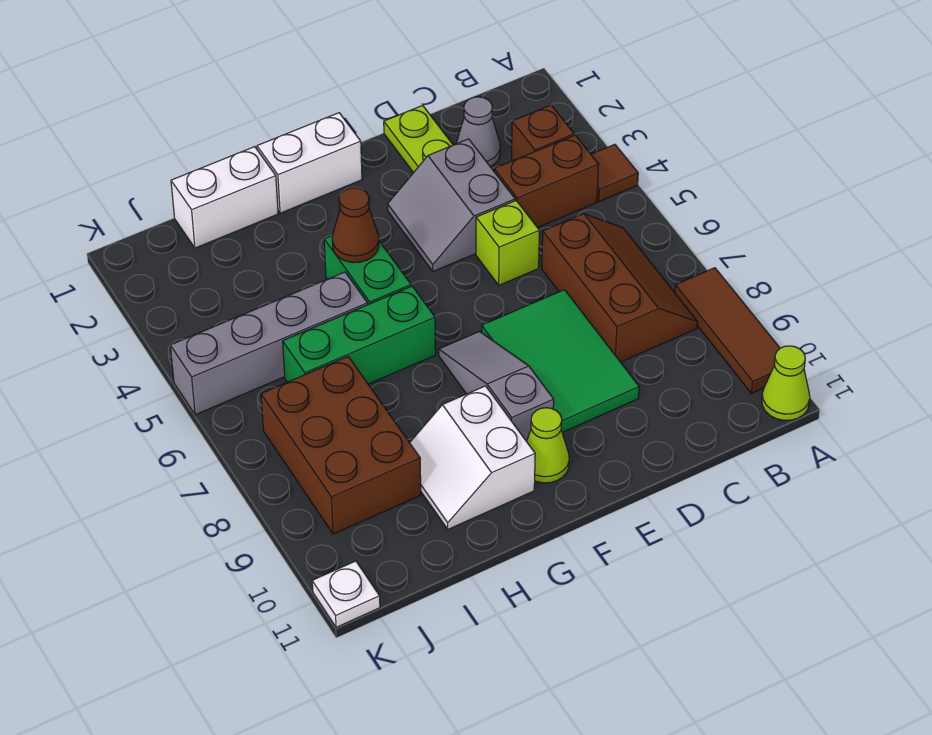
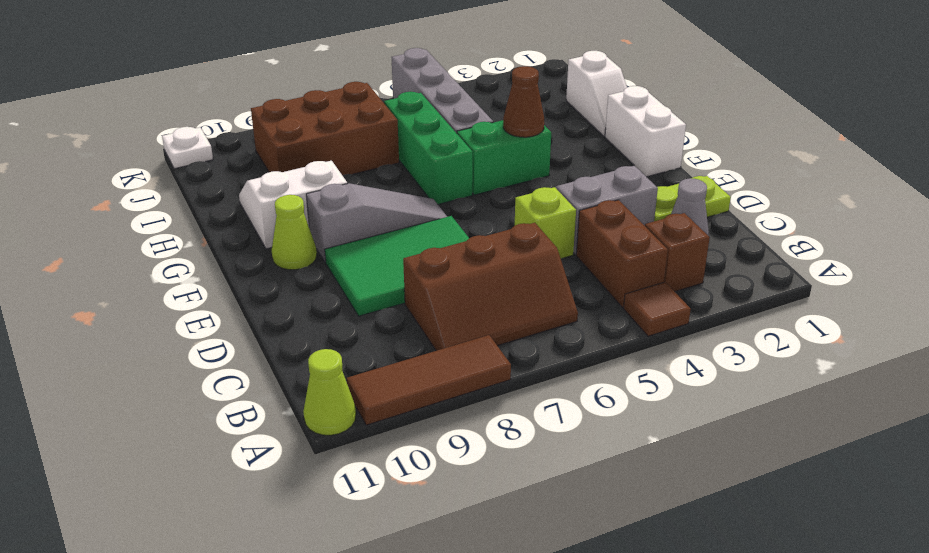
white 1x2 brick [171,147,278,248] -> white 1x2 slope [566,51,627,136]

